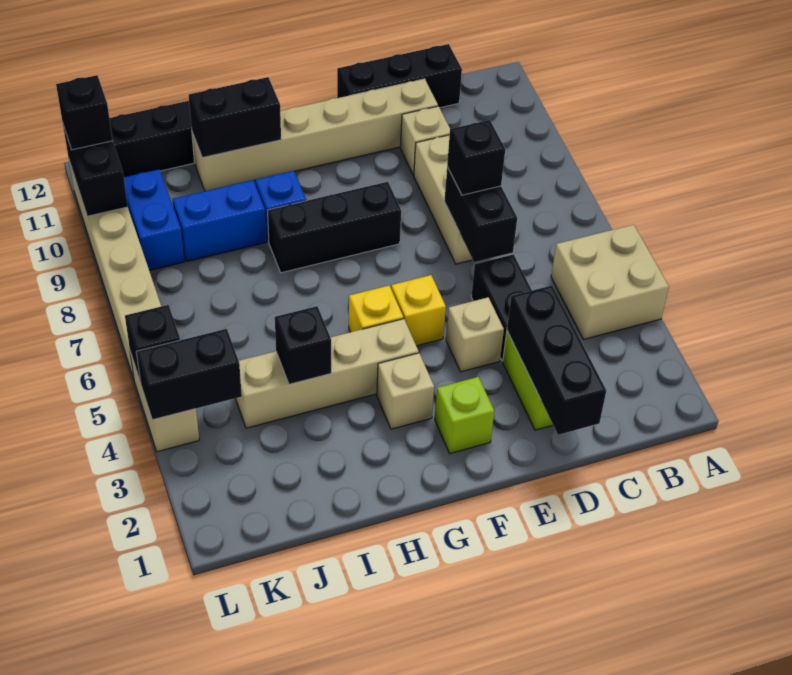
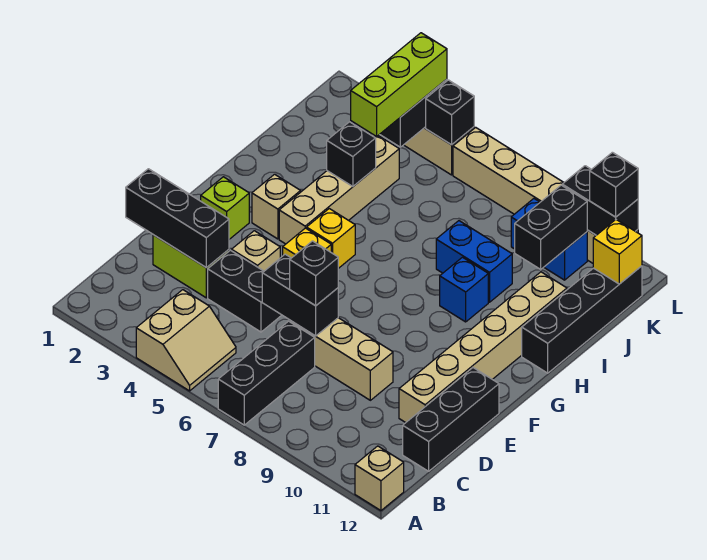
tan 2x2 brick [551,225,669,339] -> tan 2x2 slope [136,290,236,391]
tan 1x1 brick [400,106,450,175] -> tan 1x1 brick moved to [355,446,404,511]
black 1x3 brick [268,182,401,273] -> black 1x3 brick moved to [218,321,315,425]
black 1x2 brick [189,77,281,158] -> black 1x2 brick moved to [515,185,587,270]
blue 1x2 brick [173,180,266,261] -> blue 1x2 brick turned to [436,221,512,302]
none -> lime 1x3 brick [351,33,447,136]
none -> yellow 1x1 brick [593,220,642,284]

